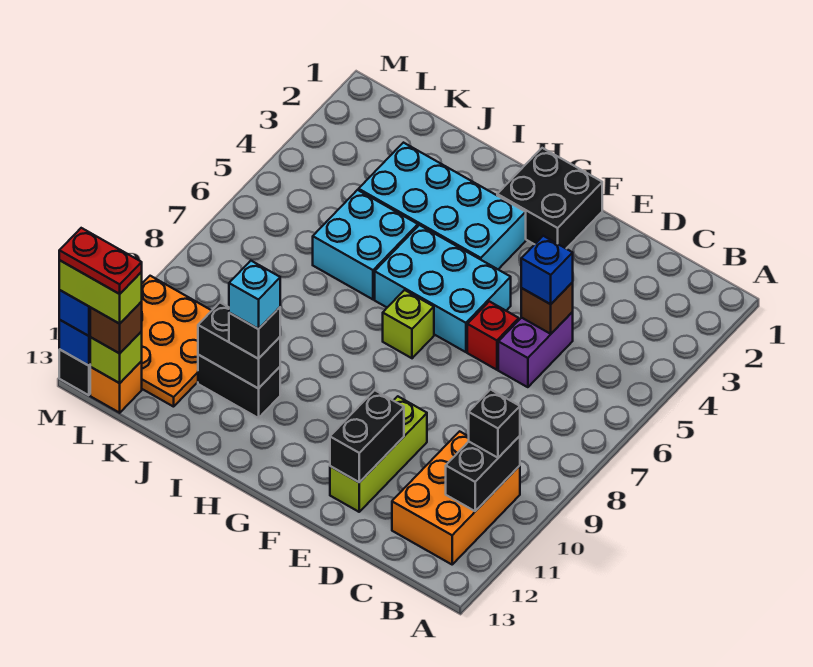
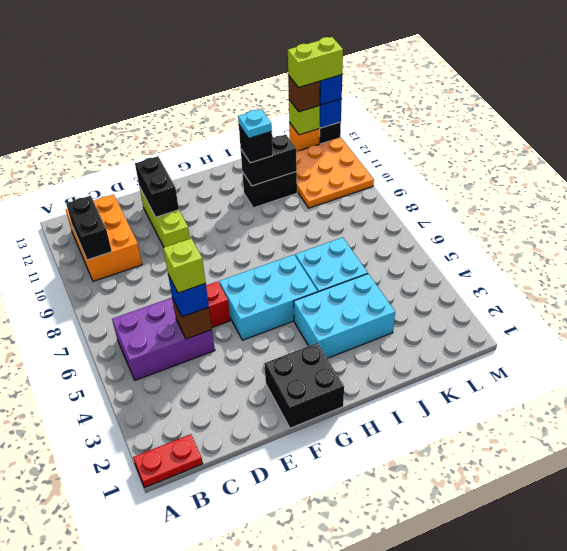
black 1x1 brick [469,389,520,458] -> none
purple 1x2 brick [498,312,573,387] -> purple 2x3 brick [112,298,215,380]
cyan 2x4 brick [359,143,526,269] -> cyan 2x3 brick [294,274,395,358]
lime 1x1 brick [383,290,434,358] -> lime 1x1 brick moved to [163,239,206,293]
cyan 1x1 brick [229,261,280,329] -> cyan 1x1 plate [238,109,272,139]
red 1x2 plate [59,228,142,294] -> red 1x2 plate moved to [133,434,203,487]

